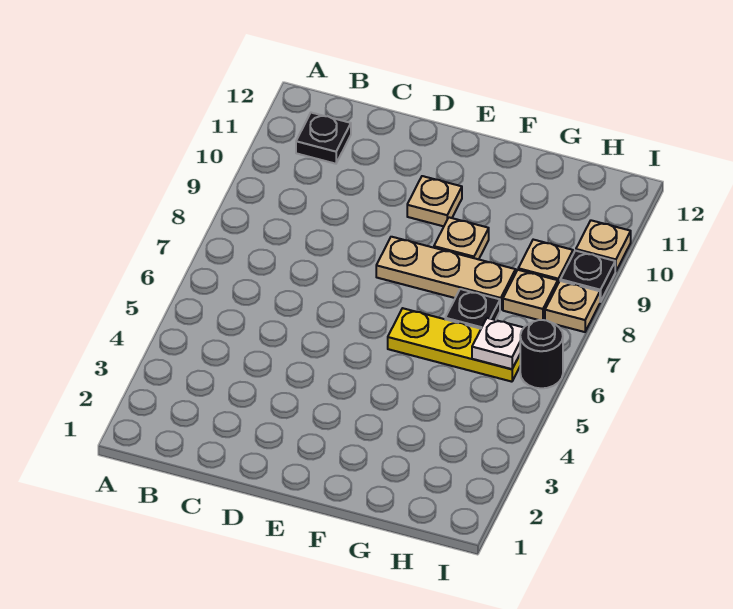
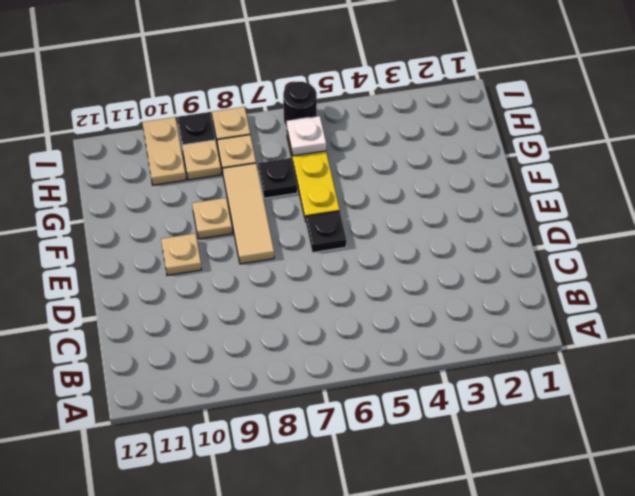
black 1x1 plate [296,113,351,164] -> black 1x1 plate moved to [306,211,347,253]
tan 1x3 plate [376,237,516,310] -> tan 1x3 tile [223,163,274,264]
tan 1x1 plate [576,220,631,272] -> tan 1x2 plate [142,117,186,185]

